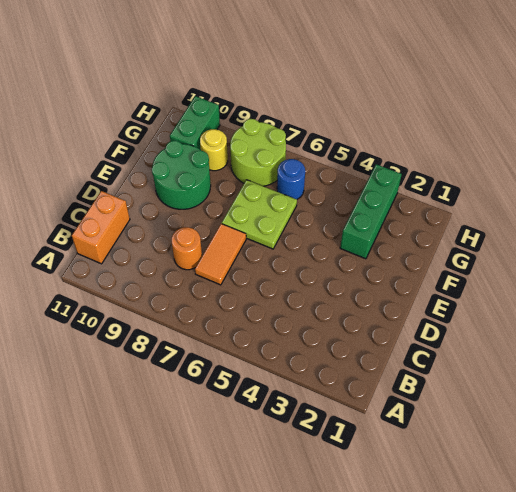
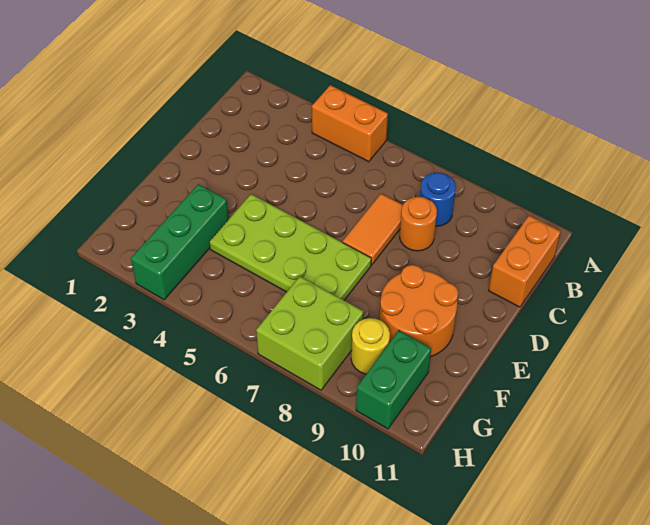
none -> orange 1x2 brick [312,85,388,162]
lime 2x2 plate [222,180,297,249] -> lime 2x4 plate [209,194,371,300]
green 2x2 round brick [152,141,211,209] -> orange 2x2 round brick [380,265,458,357]
blue 1x1 round brick [277,159,305,199] -> blue 1x1 round brick moved to [420,173,456,226]
lime 2x2 round brick [230,119,286,186] -> lime 2x2 brick [256,277,364,390]

